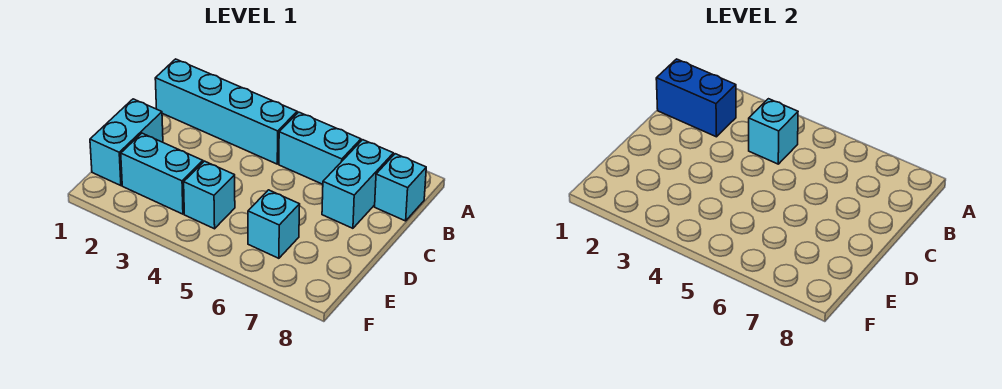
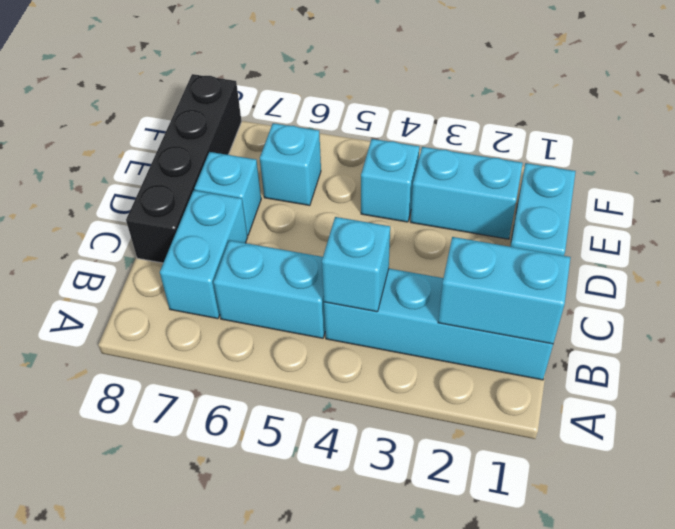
blue 1x2 brick [656,59,736,137] -> cyan 1x2 brick [438,237,571,344]
cyan 1x1 brick [375,154,426,221] -> cyan 1x1 brick moved to [194,152,261,235]
none -> black 1x4 brick [126,74,242,263]

